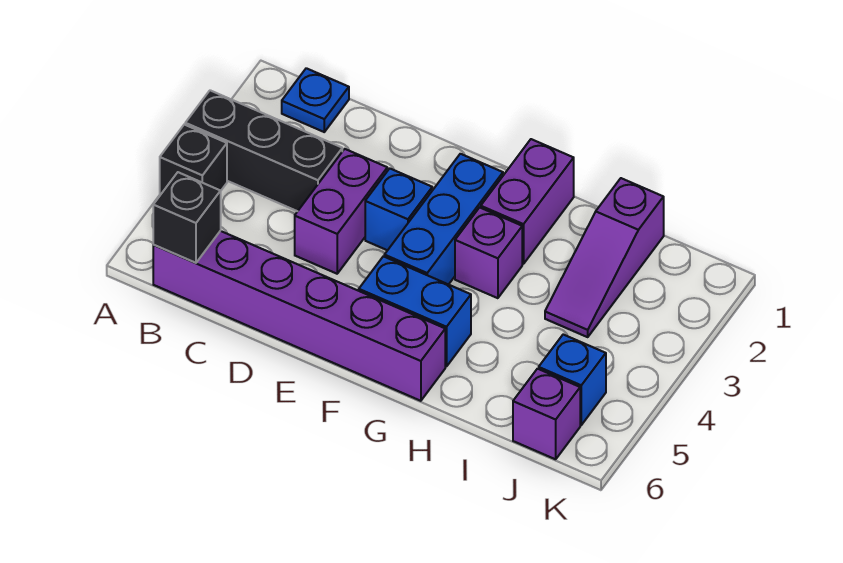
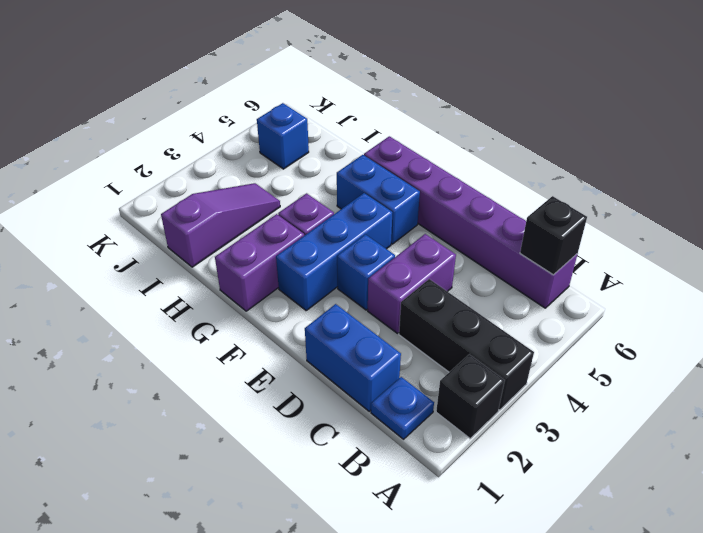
black 1x1 brick [160,125,227,195] -> black 1x1 brick moved to [436,354,505,438]
none -> blue 1x2 brick [305,304,401,411]
purple 1x1 brick [513,369,580,459] -> none

